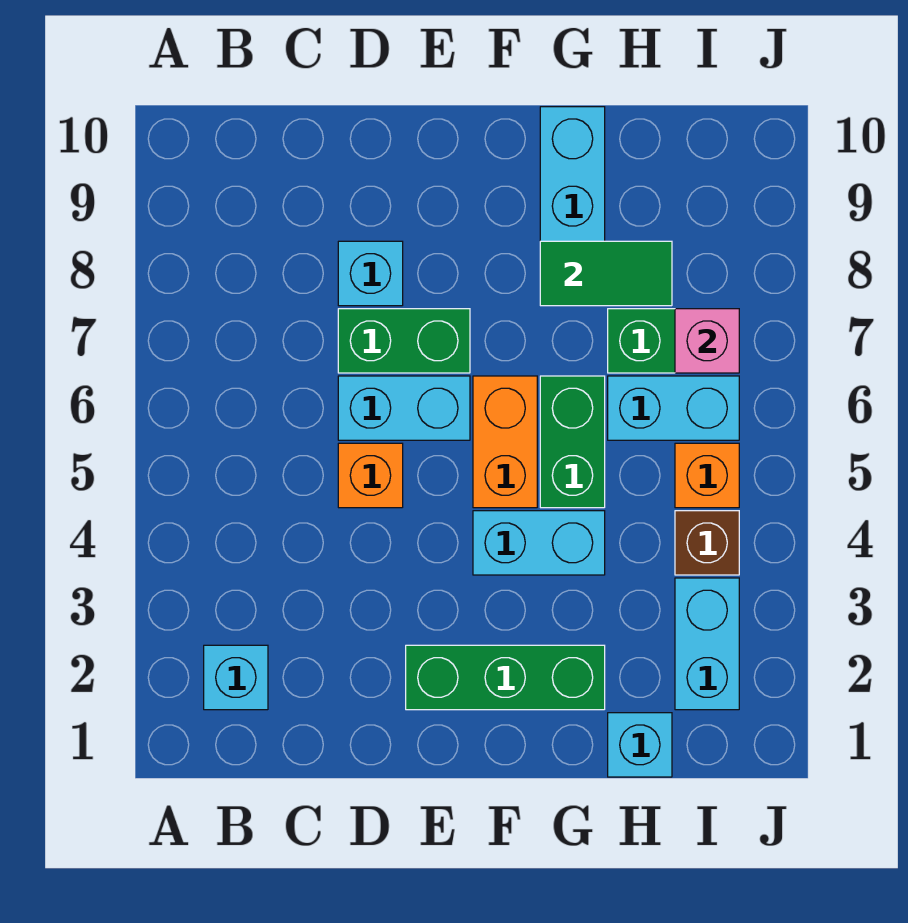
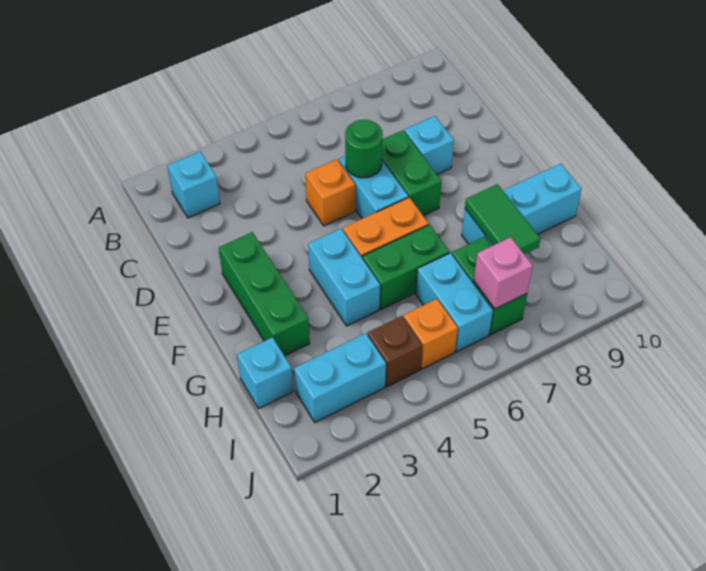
none -> green 1x1 round brick [345,120,383,178]

